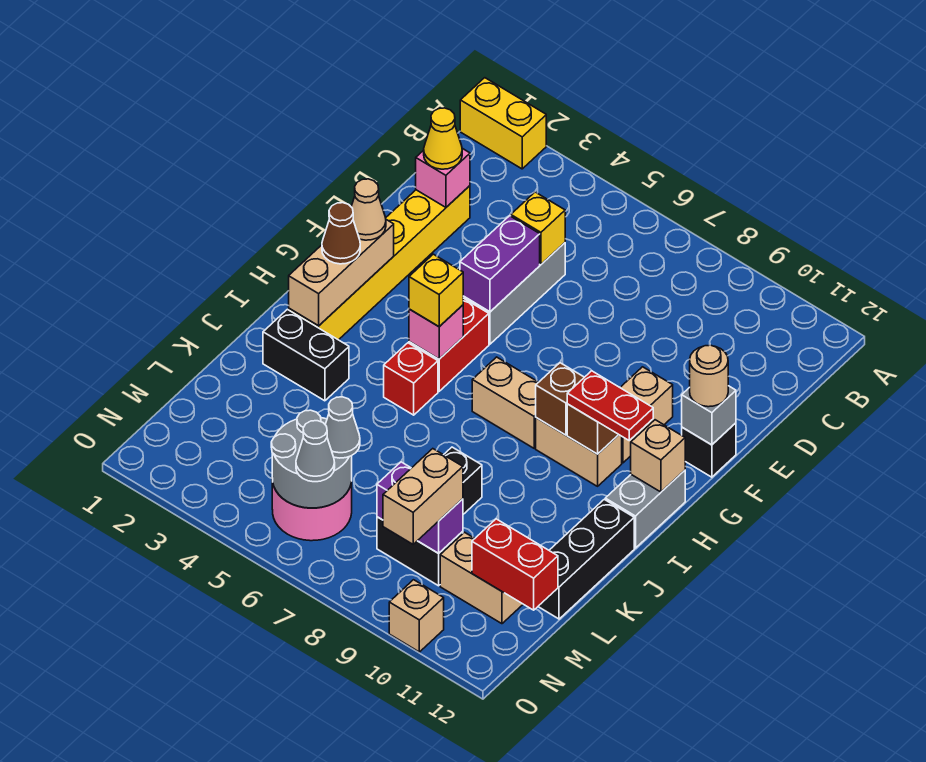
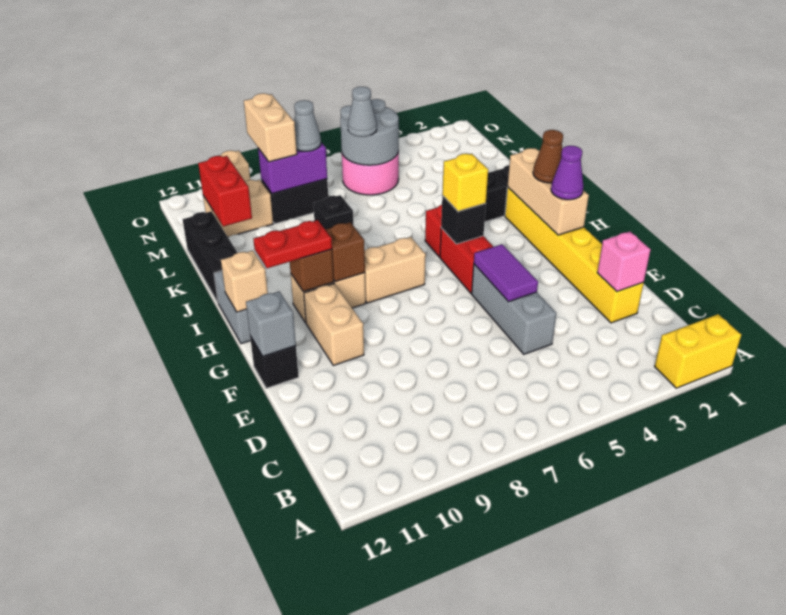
yellow 1x1 cone [424,108,462,169] -> none
yellow 1x1 brick [511,192,565,264] -> none
purple 1x2 brick [460,216,540,312] -> purple 1x2 tile [474,244,538,302]
tan 1x1 round brick [690,345,728,407] -> none
tan 1x1 cone [351,179,386,240] -> purple 1x1 cone [551,146,583,200]
pink 1x1 brick [409,305,463,359] -> black 1x1 brick [441,196,486,244]
red 1x2 brick [472,519,558,610] -> red 1x2 brick turned to [198,156,252,226]
grey 1x1 cone [296,421,335,482] -> grey 1x1 cone moved to [294,100,321,151]

